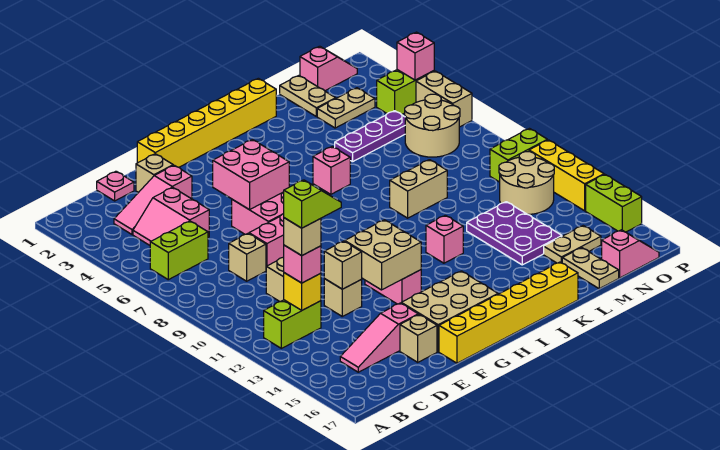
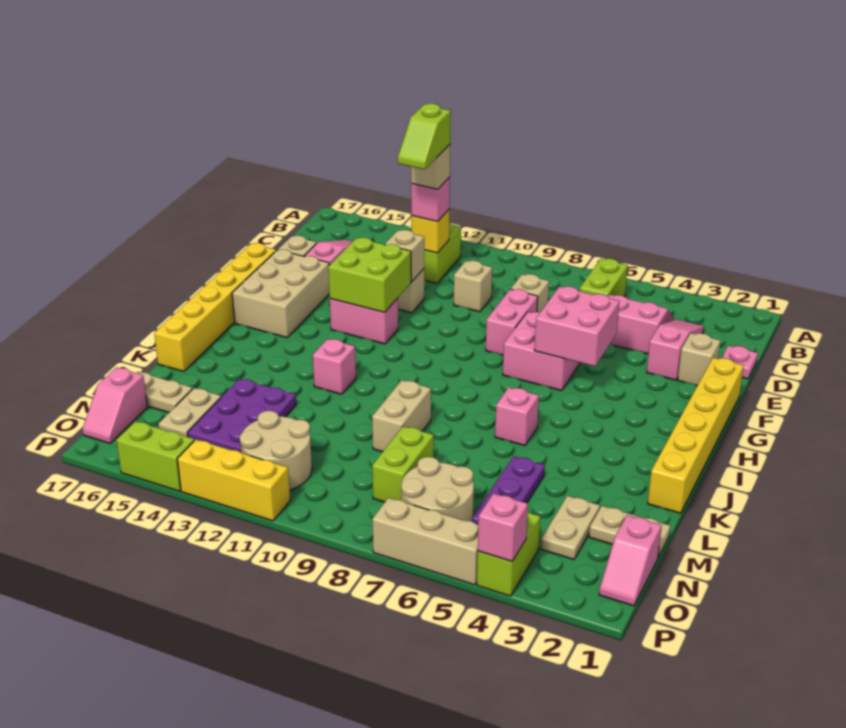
tan 2x2 brick [345,220,421,290] -> lime 2x2 brick [328,237,411,312]
purple 2x3 plate [467,202,562,265] -> purple 2x3 plate turned to [188,379,296,453]
lime 1x2 brick [490,129,547,182] -> lime 1x2 brick moved to [372,426,434,502]
tan 1x2 brick [416,71,472,127] -> tan 1x3 brick [372,498,478,585]

